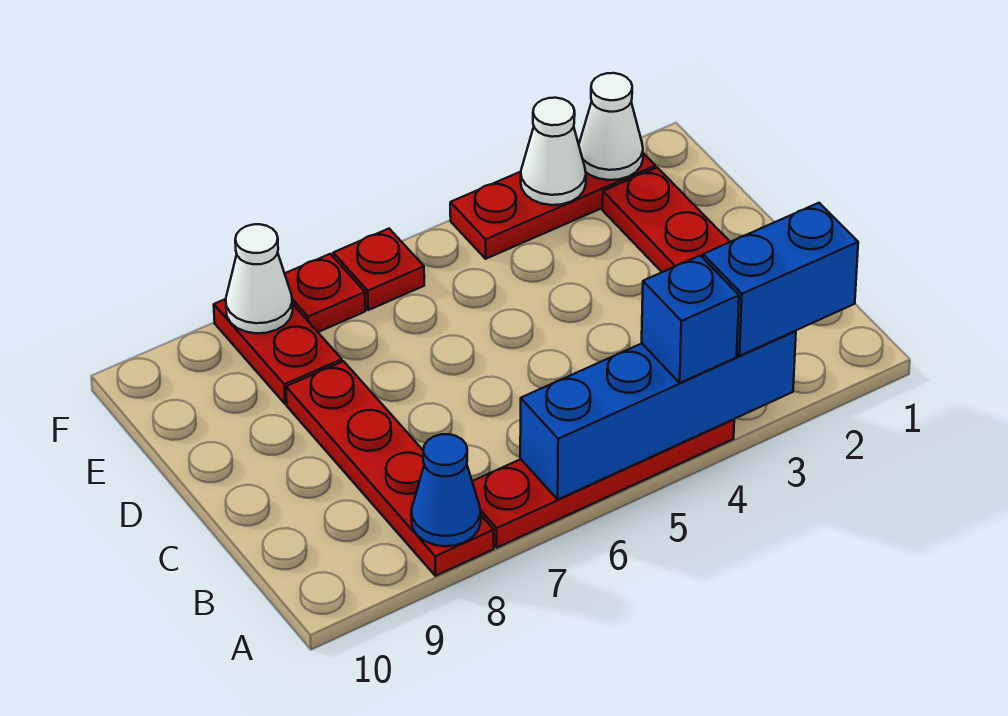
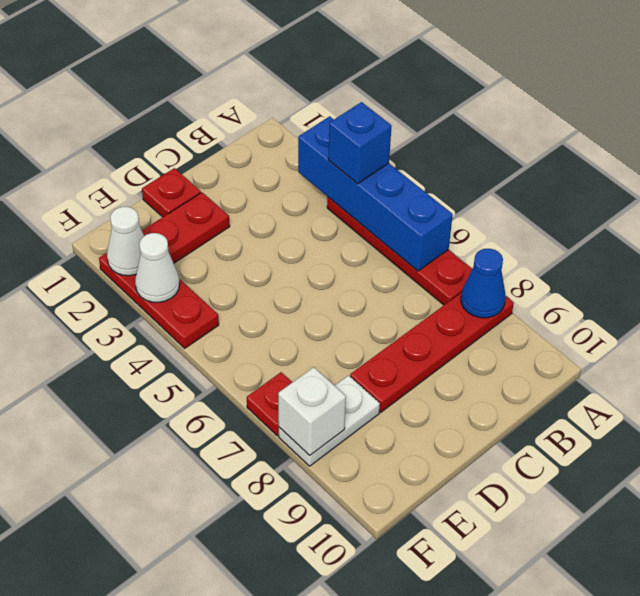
blue 1x2 brick [703,203,858,356] -> none
red 1x2 plate [214,299,342,404] -> white 1x2 plate [279,375,380,466]
red 1x1 plate [333,229,424,310] -> red 1x1 plate moved to [142,168,201,217]
white 1x1 cone [226,224,293,333] -> white 1x1 brick [278,367,346,455]

